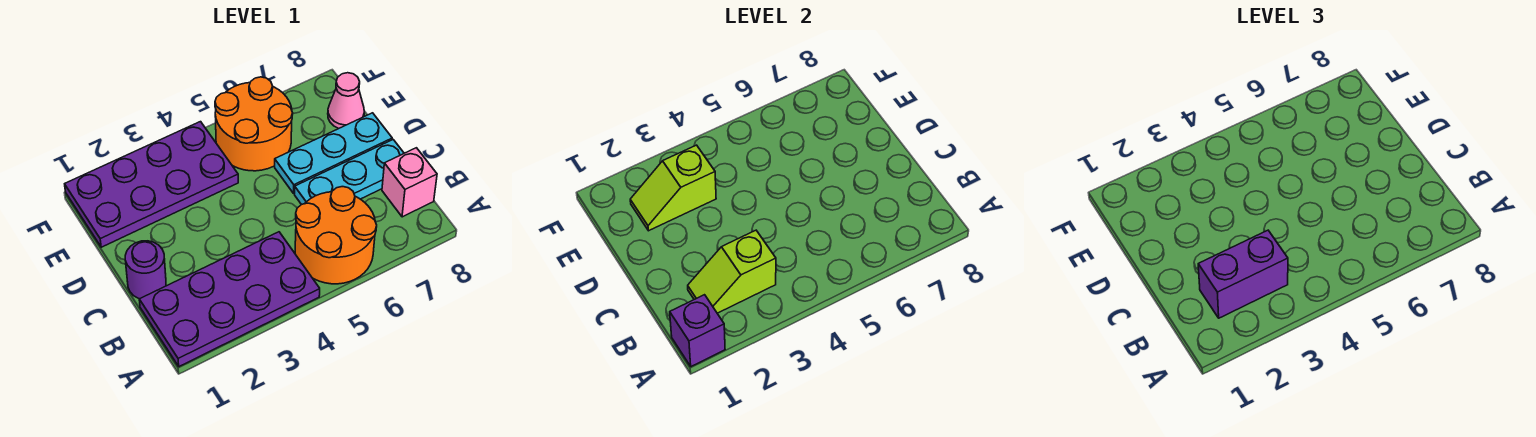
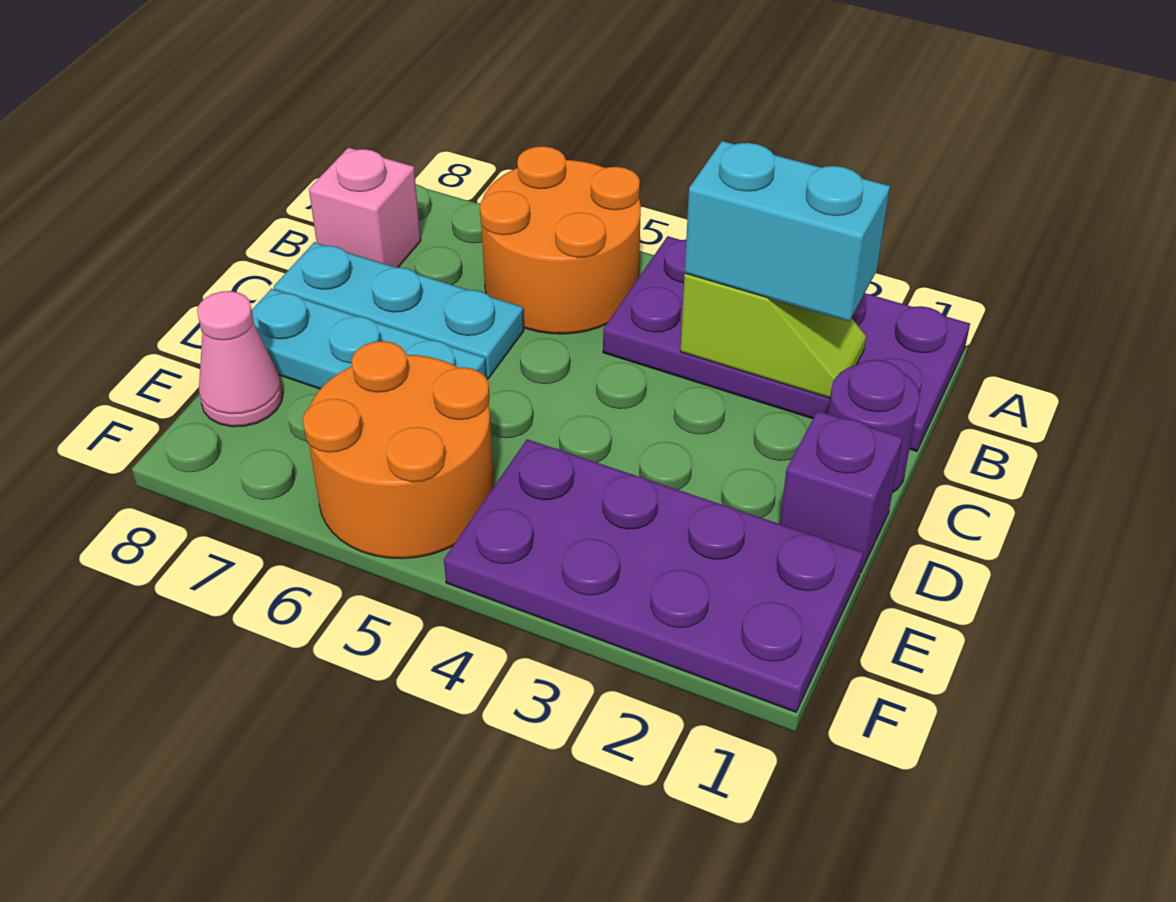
purple 1x1 brick [670,295,725,366] -> purple 1x1 brick moved to [780,411,903,573]
purple 1x2 brick [1198,230,1288,318] -> cyan 1x2 brick [685,141,890,321]
lime 1x2 slope [630,145,716,231] -> none

